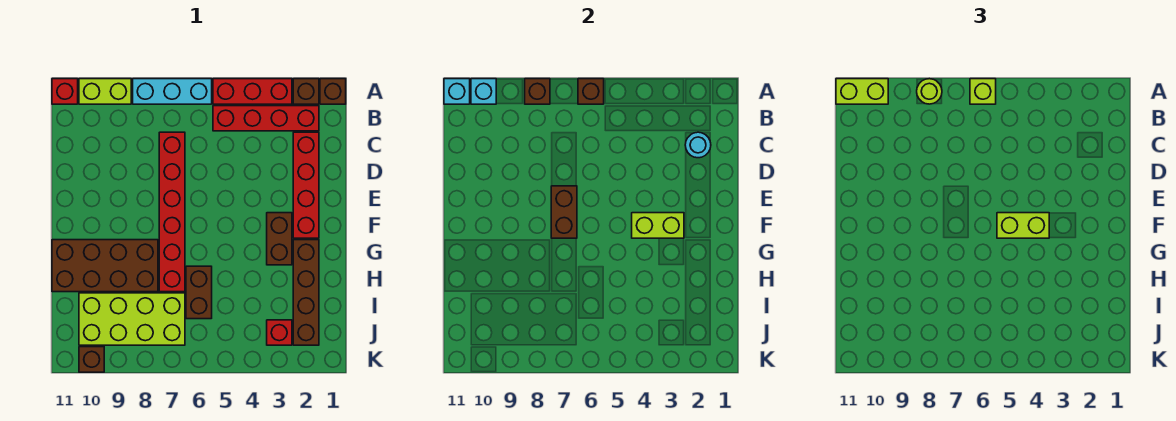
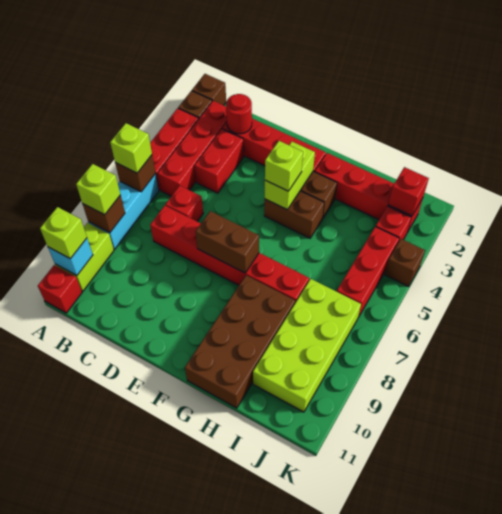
lime 1x1 round brick [917,79,942,104] -> lime 1x1 brick [76,164,120,215]
lime 1x2 brick [836,79,888,104] -> lime 1x1 brick [40,207,87,259]
cyan 1x1 brick [444,79,470,104] -> none
cyan 1x1 round brick [685,132,711,158] -> red 1x1 round brick [226,94,252,134]
none -> red 1x2 brick [195,129,244,193]
none -> red 1x1 brick [165,185,203,222]
lime 1x2 brick [997,213,1049,238] -> lime 1x1 brick [265,141,303,191]
brown 1x4 brick [293,240,319,345] -> red 1x4 brick [315,153,423,231]
brown 1x2 brick [186,266,212,319] -> brown 1x2 brick moved to [264,191,324,238]
none -> red 1x1 brick [388,167,429,216]
none -> red 1x3 brick [337,227,399,317]
brown 1x1 brick [79,347,104,372] -> brown 1x1 brick moved to [385,239,425,286]

